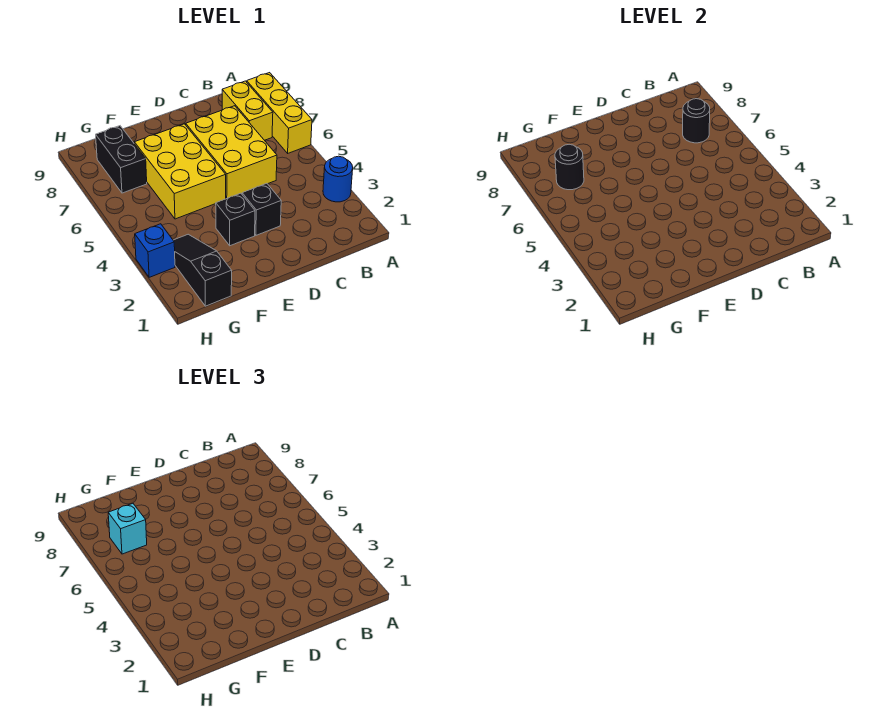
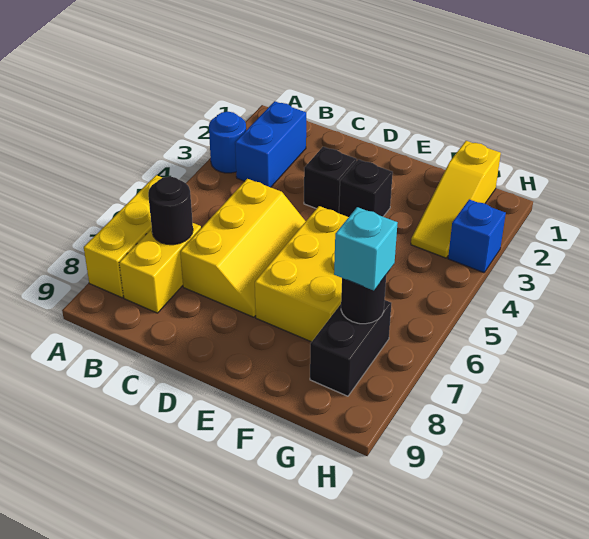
none -> blue 1x2 brick [235,101,306,187]
yellow 2x3 brick [186,106,277,199] -> yellow 2x3 slope [180,179,306,317]
black 1x3 slope [173,234,232,306] -> yellow 1x3 slope [411,141,501,258]

